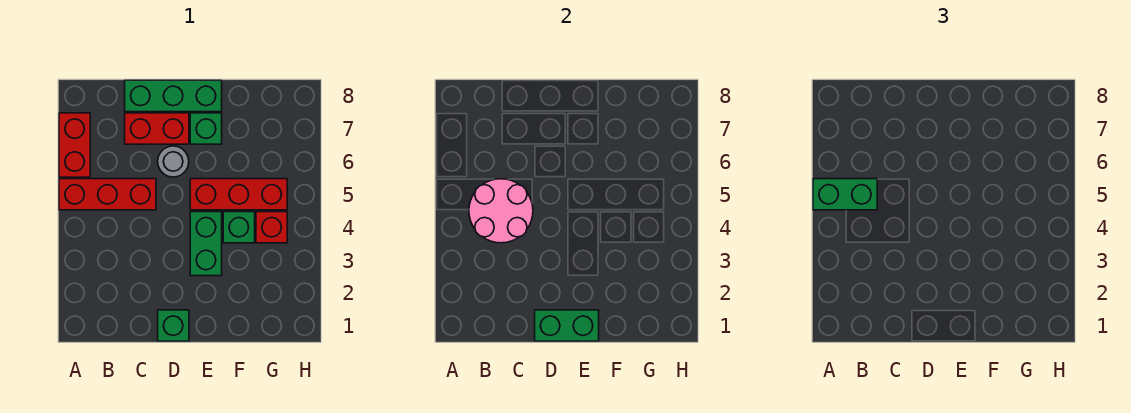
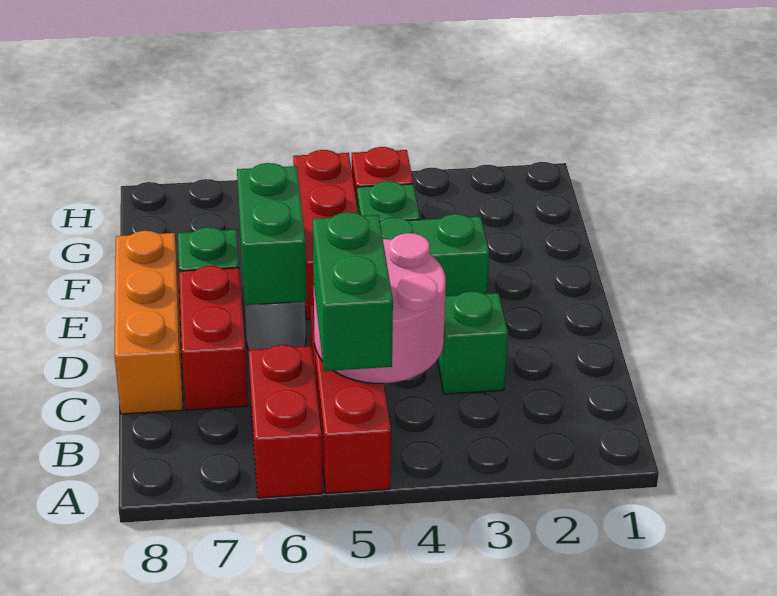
red 1x2 brick [59,113,90,177] -> red 1x2 brick turned to [248,345,322,498]
green 1x3 brick [125,80,222,112] -> orange 1x3 brick [115,231,183,414]
green 1x1 brick [158,310,189,341] -> green 1x1 brick moved to [437,291,508,394]
green 1x2 brick [535,310,599,341] -> green 1x2 brick moved to [237,163,307,305]

